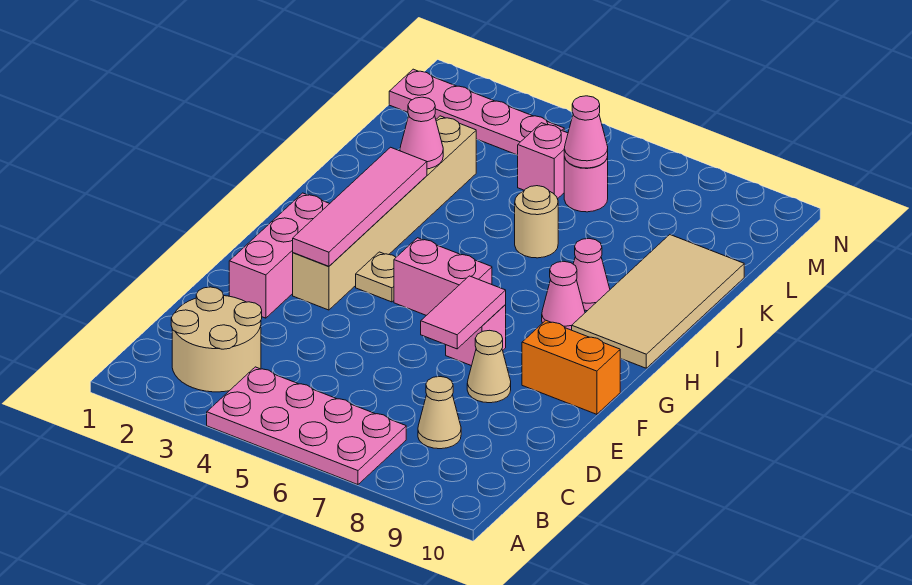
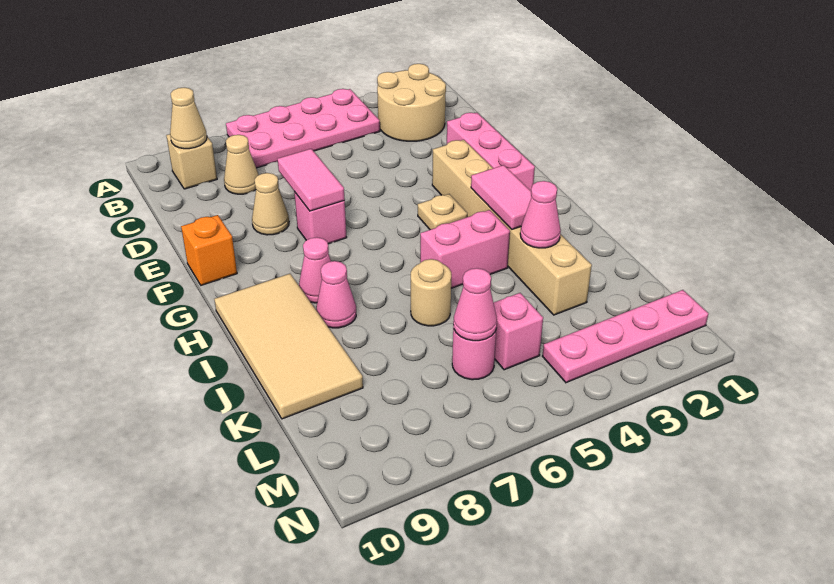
none -> tan 1x1 brick [166,134,217,189]
none -> tan 1x1 cone [170,87,207,149]
pink 1x4 tile [293,147,427,266] -> pink 1x2 tile [471,165,531,229]
orange 1x2 brick [522,320,620,414] -> orange 1x1 brick [181,215,237,285]
pink 1x2 brick [394,238,492,315] -> pink 1x2 brick moved to [420,210,510,288]

